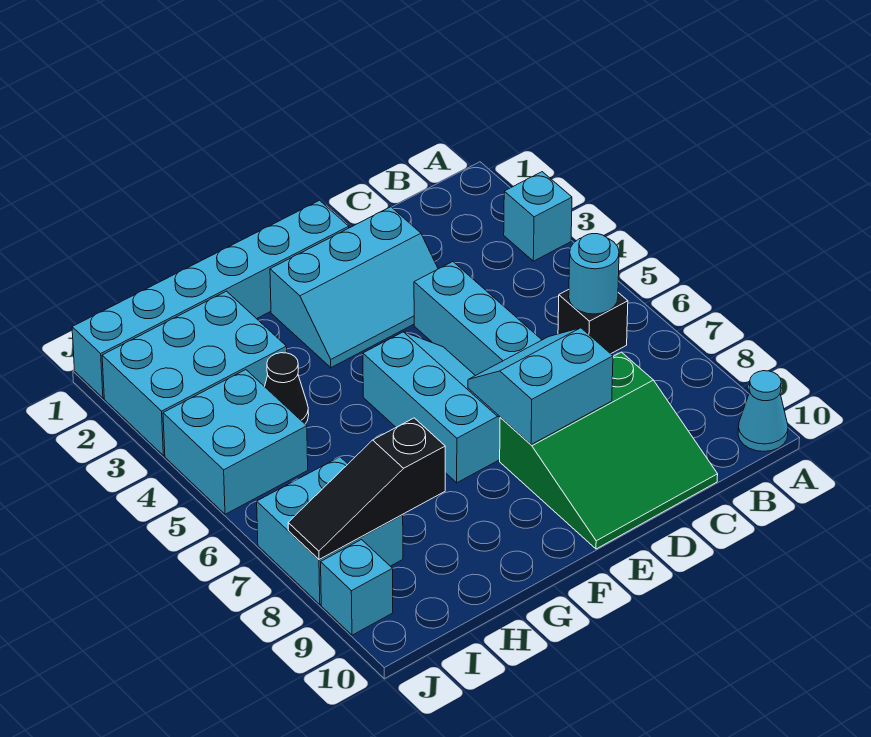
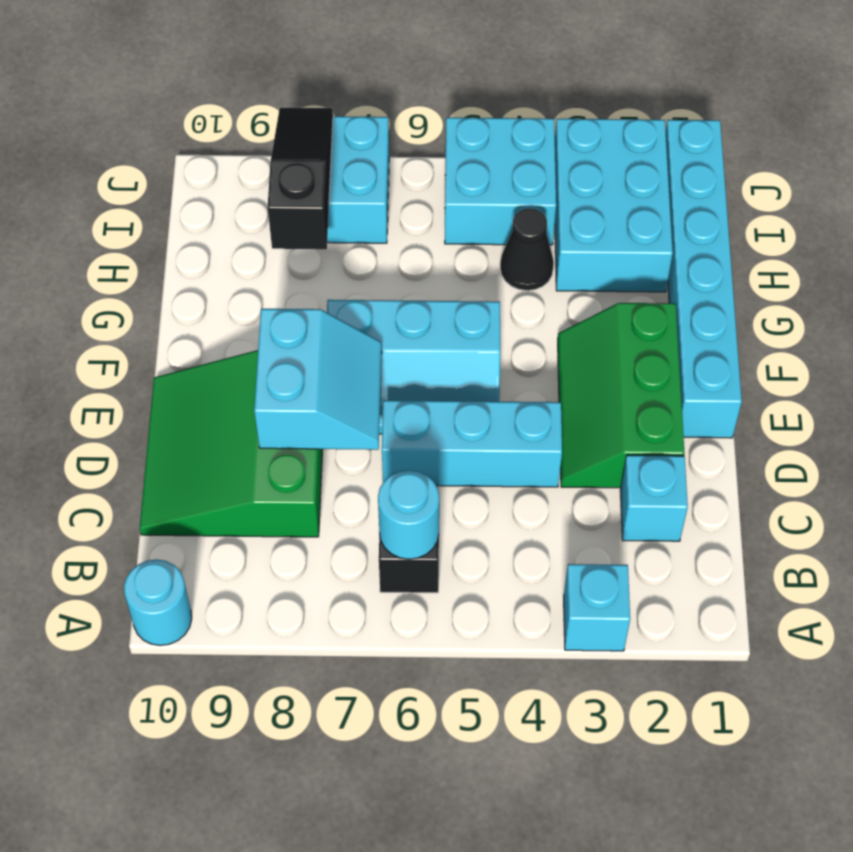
cyan 1x1 cone [738,371,788,451] -> cyan 1x1 round brick [124,559,192,646]
cyan 2x3 slope [270,207,438,368] -> green 2x3 slope [558,303,684,488]
cyan 1x1 brick [321,540,393,635] -> cyan 1x1 brick moved to [620,455,688,541]

